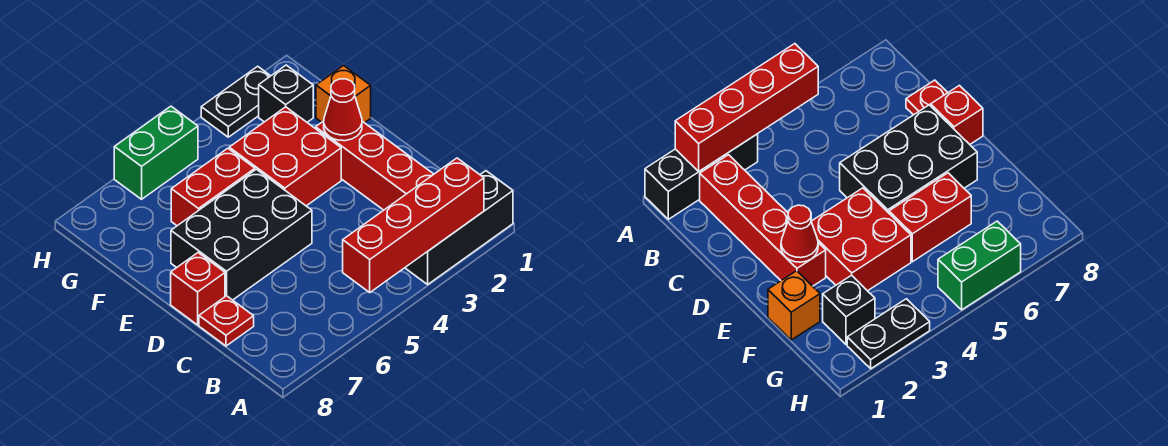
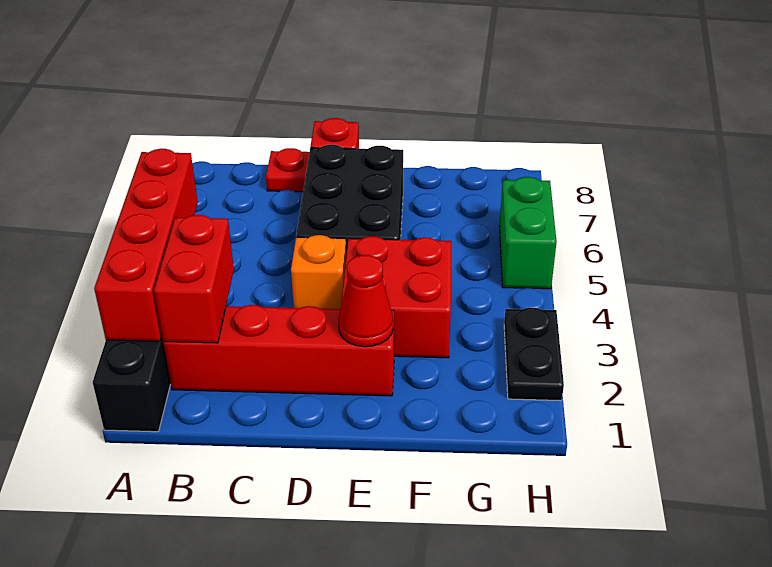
orange 1x1 brick [316,66,371,123] -> orange 1x1 brick moved to [291,235,346,309]
red 1x2 brick [171,148,255,226] -> red 1x2 brick moved to [154,215,234,343]
black 1x1 brick [259,65,313,122] -> none

